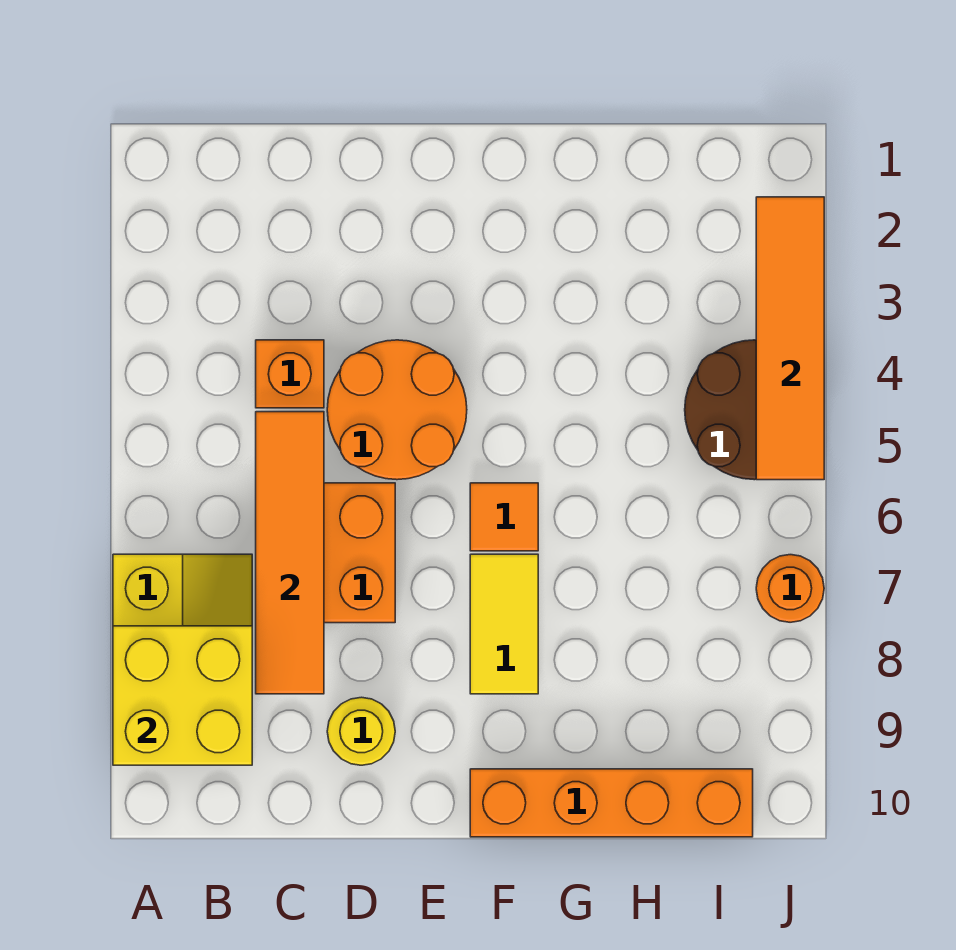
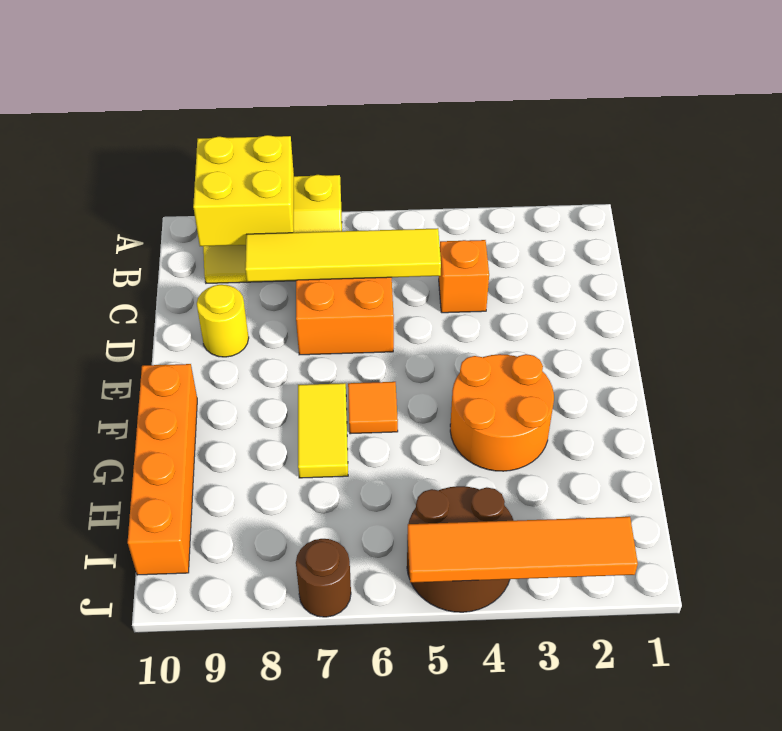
orange 1x4 tile [256,412,324,694] -> yellow 1x4 tile [245,228,441,282]
orange 2x2 round brick [327,340,467,480] -> orange 2x2 round brick moved to [450,354,554,471]
yellow 1x2 tile [470,554,538,694] -> yellow 1x2 tile turned to [298,383,348,478]
orange 1x1 round brick [756,555,824,622] -> brown 1x1 round brick [296,539,351,617]

